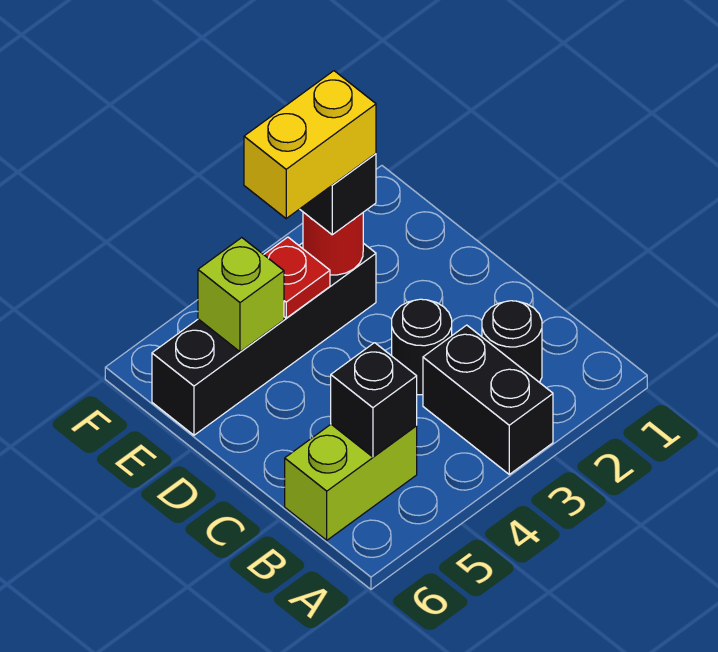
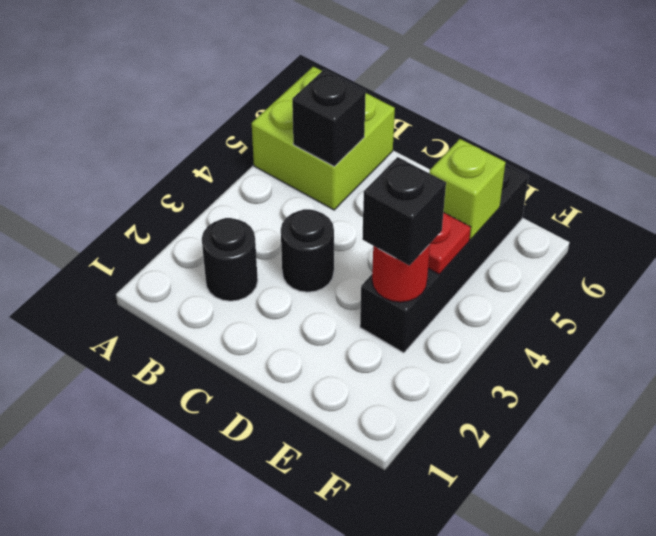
black 1x2 brick [423,325,553,474] -> none
lime 1x2 brick [285,424,417,540] -> lime 2x2 brick [252,67,395,210]
yellow 1x2 brick [244,71,376,218] -> none

